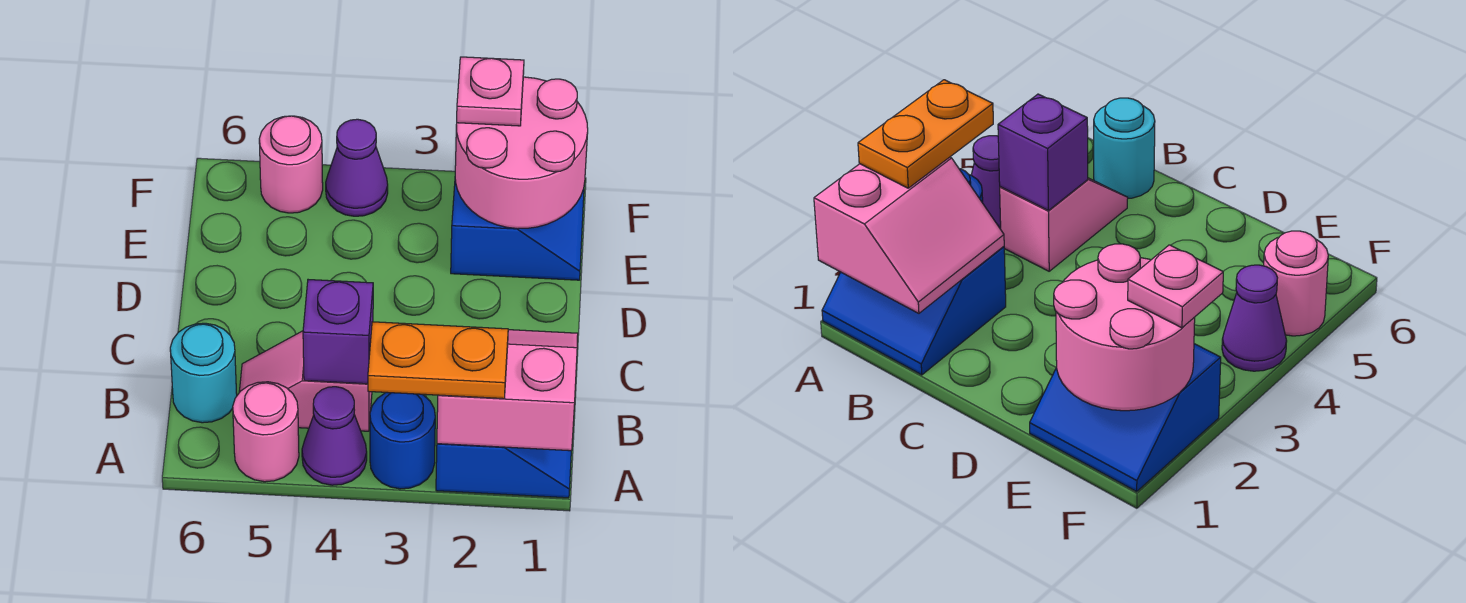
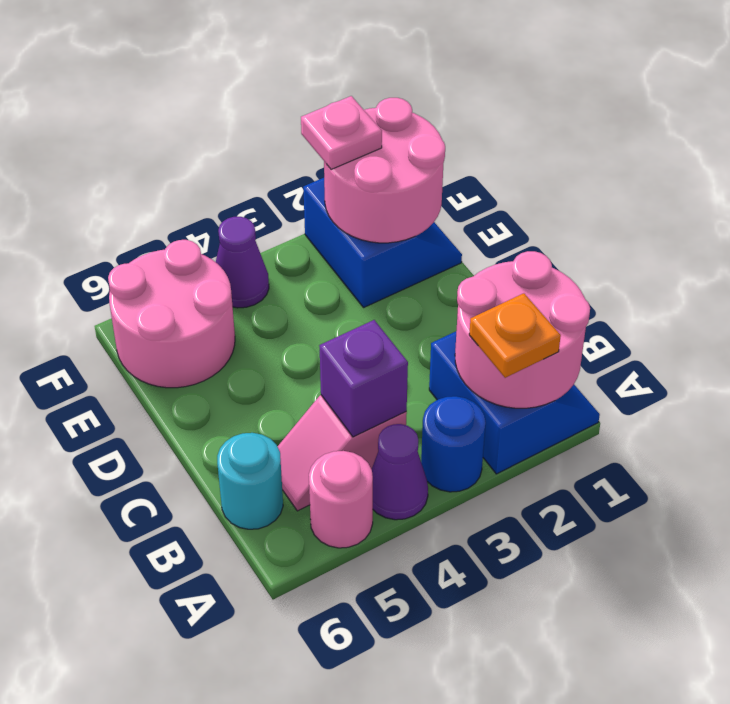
pink 2x2 slope [437,330,578,451] -> pink 2x2 round brick [455,251,590,408]
orange 1x2 plate [368,322,508,399] -> orange 1x1 plate [469,293,561,378]
pink 1x1 round brick [259,116,323,213] -> pink 2x2 round brick [108,240,235,388]

